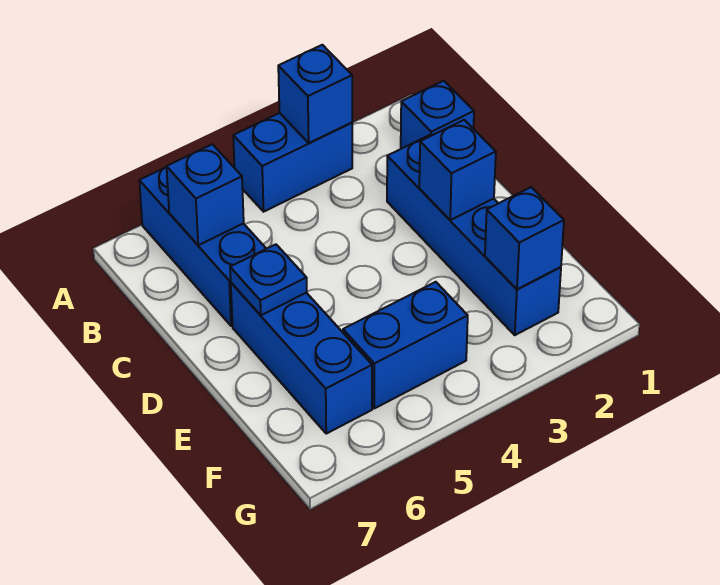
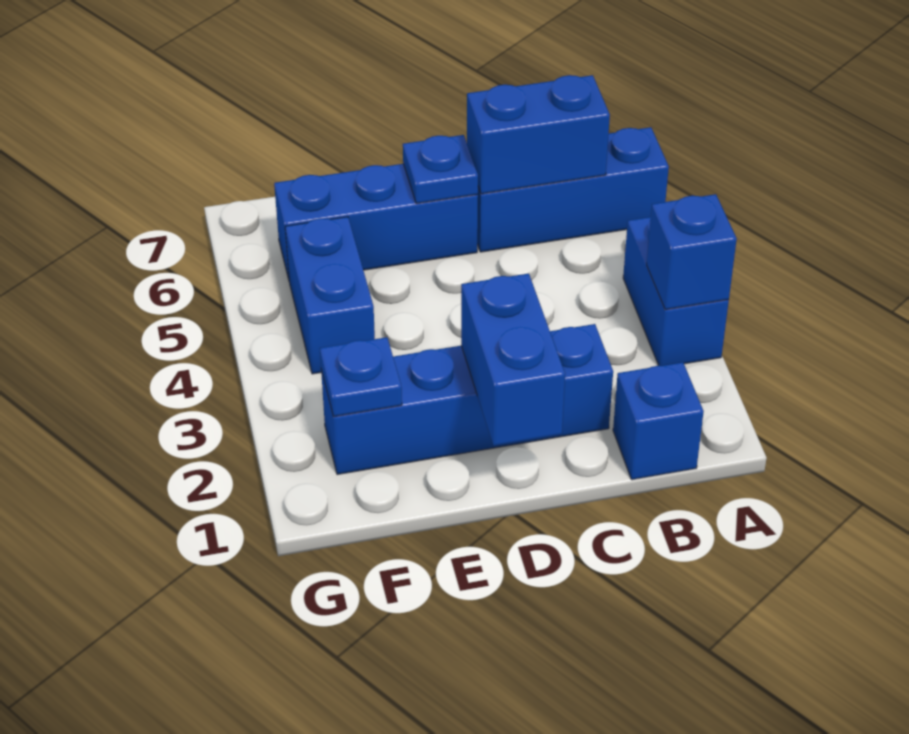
blue 1x1 brick [167,144,244,245] -> blue 1x2 brick [467,75,610,194]
blue 1x1 brick [419,120,496,220] -> blue 1x2 brick [461,274,565,446]
blue 1x1 brick [485,187,564,289] -> blue 1x1 plate [320,337,402,417]

